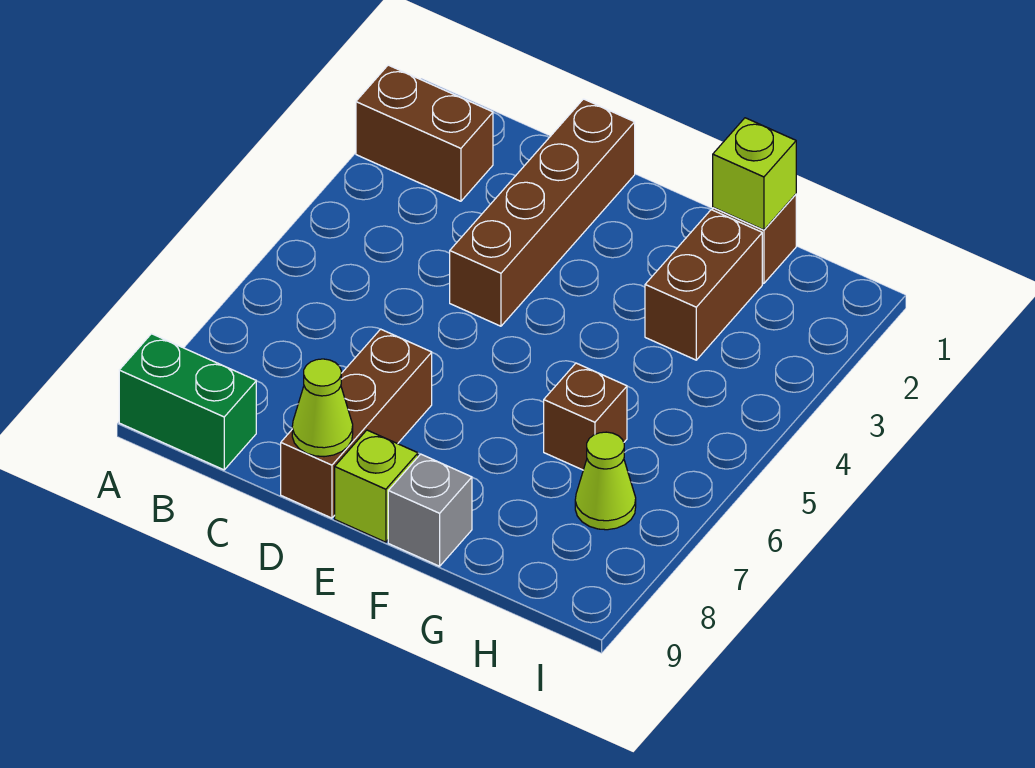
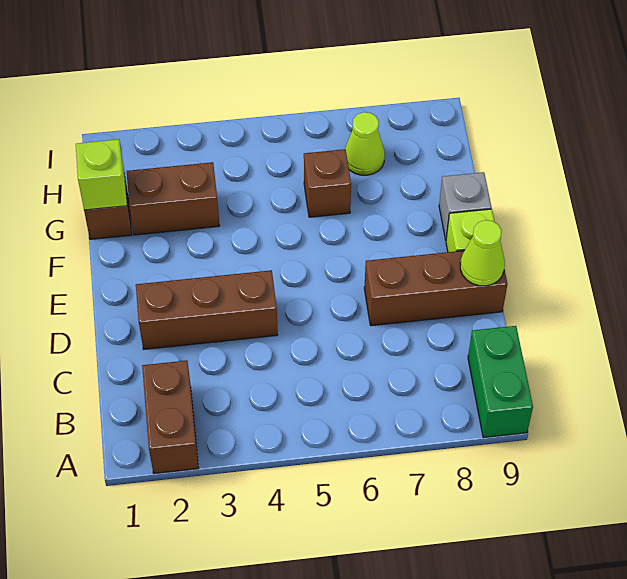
brown 1x4 brick [450,99,635,326] -> brown 1x3 brick [136,270,278,349]

